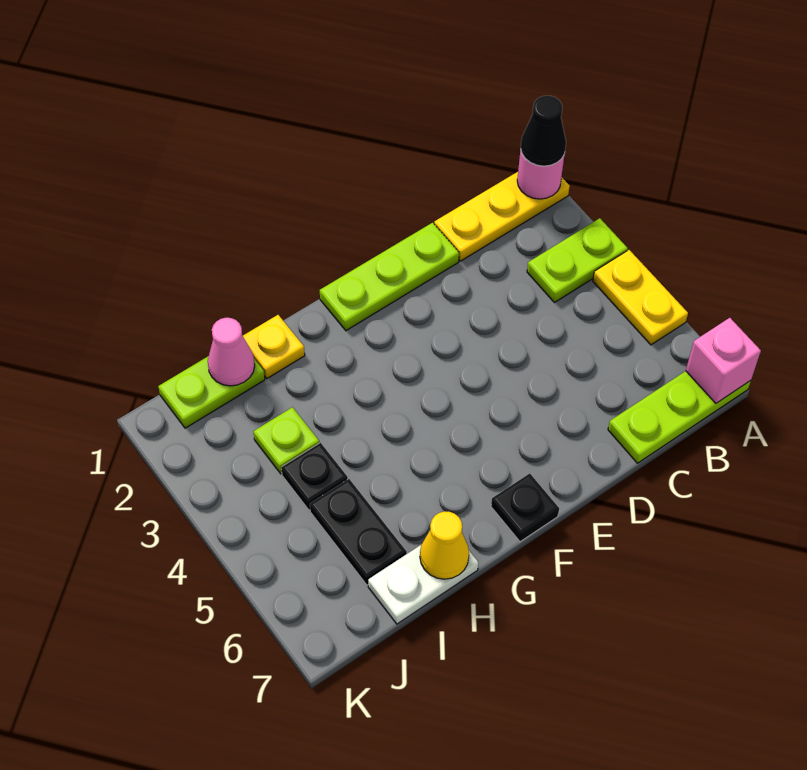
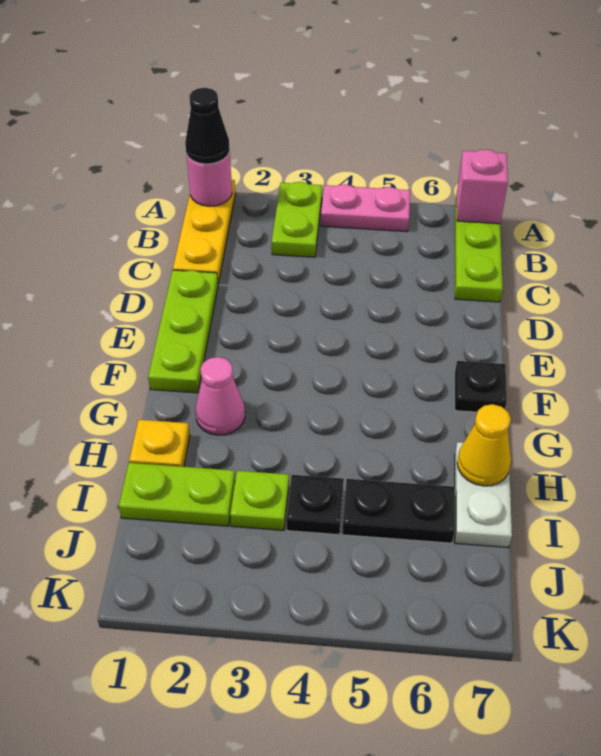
yellow 1x2 plate [593,250,688,345] -> pink 1x2 plate [321,184,410,232]
lime 1x2 plate [158,356,265,428] -> lime 1x2 plate turned to [119,463,235,526]
pink 1x1 cone [208,318,255,386] -> pink 1x1 cone moved to [196,357,245,435]

